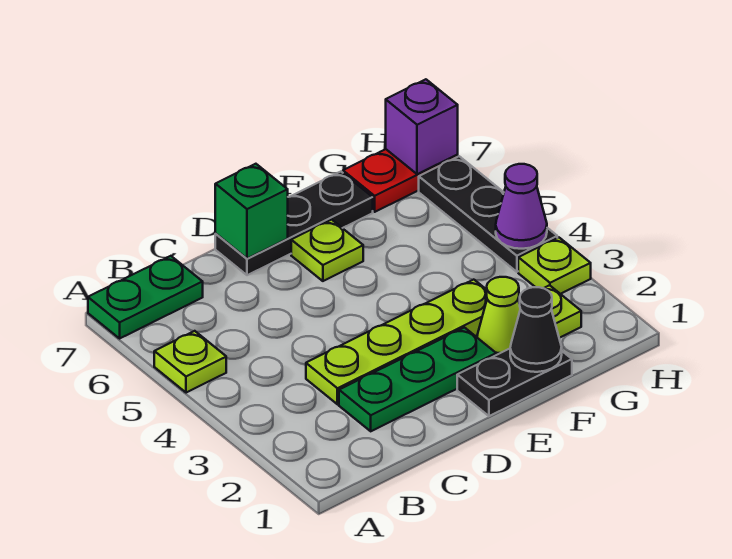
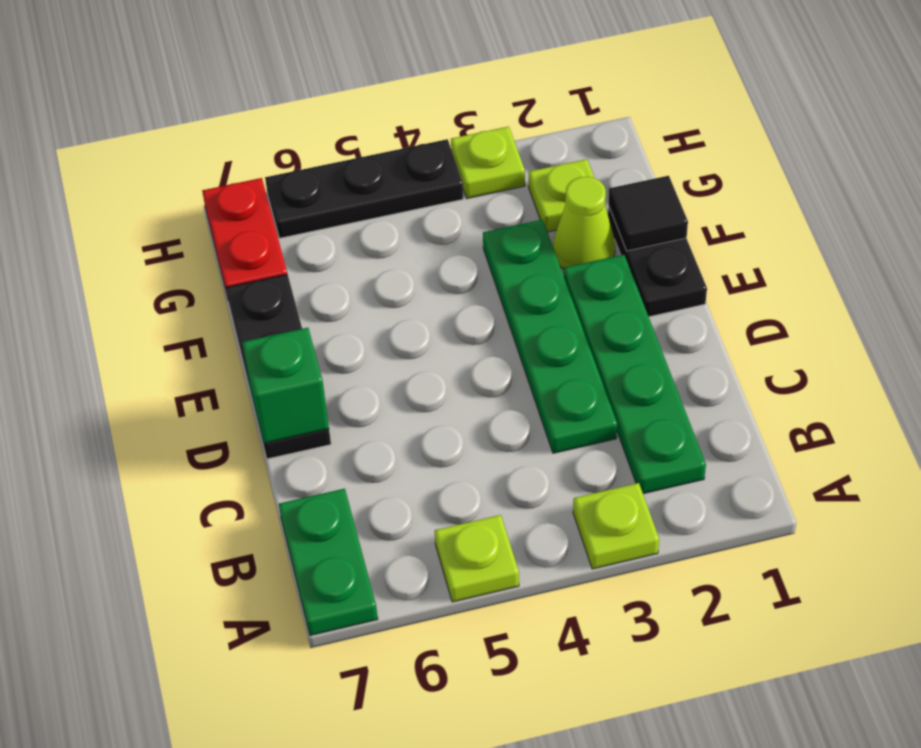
green 1x3 plate [339,328,496,431] -> green 1x4 plate [564,255,706,494]
lime 1x4 plate [306,280,487,404] -> green 1x4 plate [483,219,617,453]
lime 1x1 plate [291,220,363,281] -> lime 1x1 plate moved to [573,483,659,569]
black 1x1 cone [510,287,562,372] -> black 1x1 tile [609,176,688,251]
purple 1x1 cone [496,164,547,249] -> none
purple 1x1 brick [386,79,458,174] -> none

